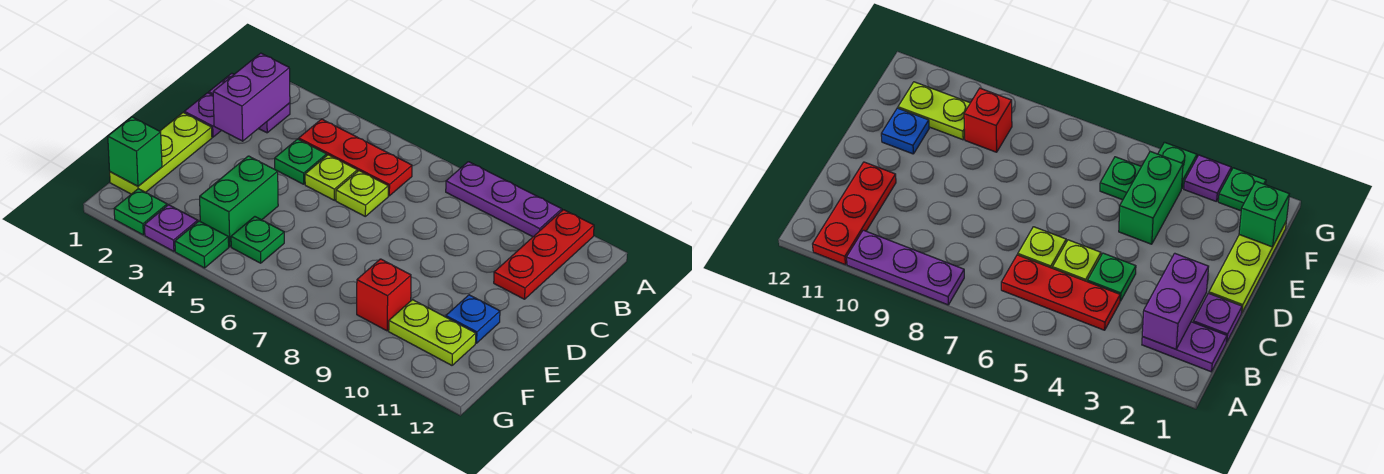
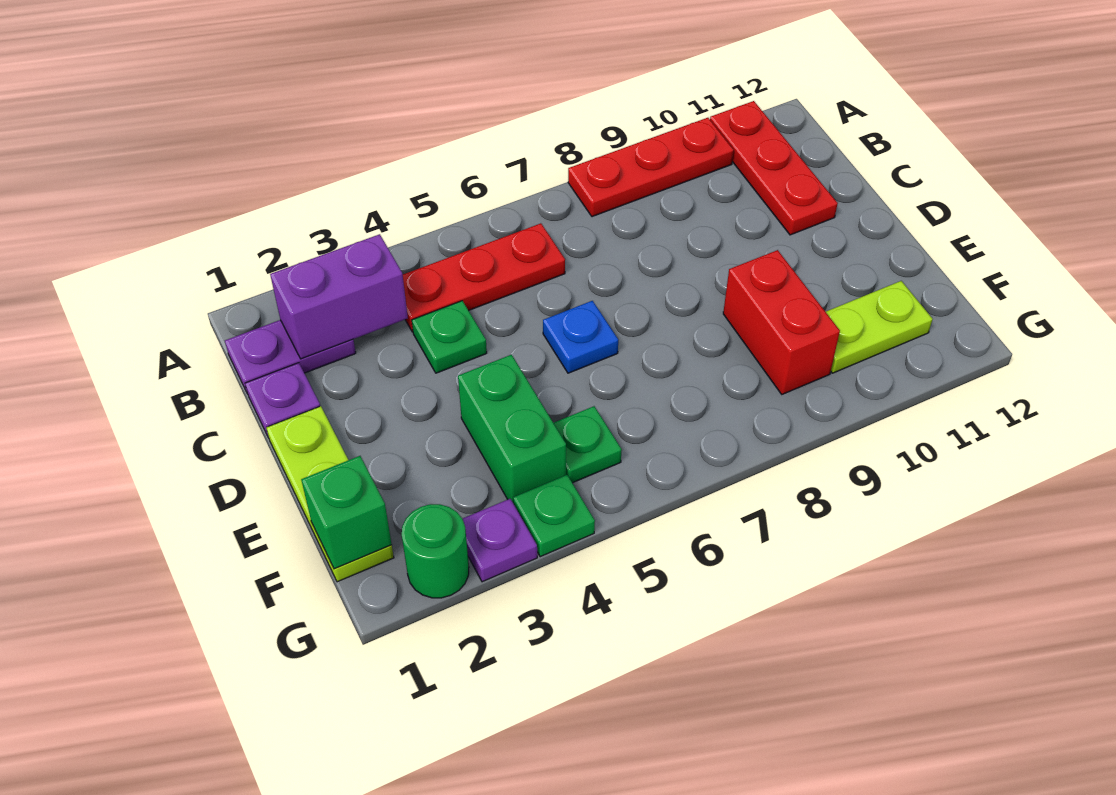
purple 1x3 plate [446,162,562,237] -> red 1x3 plate [568,118,734,217]
purple 1x2 brick [213,53,290,141] -> purple 1x2 brick turned to [270,234,408,359]
lime 1x1 plate [305,155,357,200] -> none
lime 1x1 plate [336,171,388,216] -> none
blue 1x1 plate [446,295,500,343] -> blue 1x1 plate moved to [543,301,618,373]
red 1x1 brick [357,259,411,331] -> red 1x2 brick [723,250,840,394]
green 1x1 plate [114,189,167,235] -> green 1x1 round brick [402,504,469,598]

